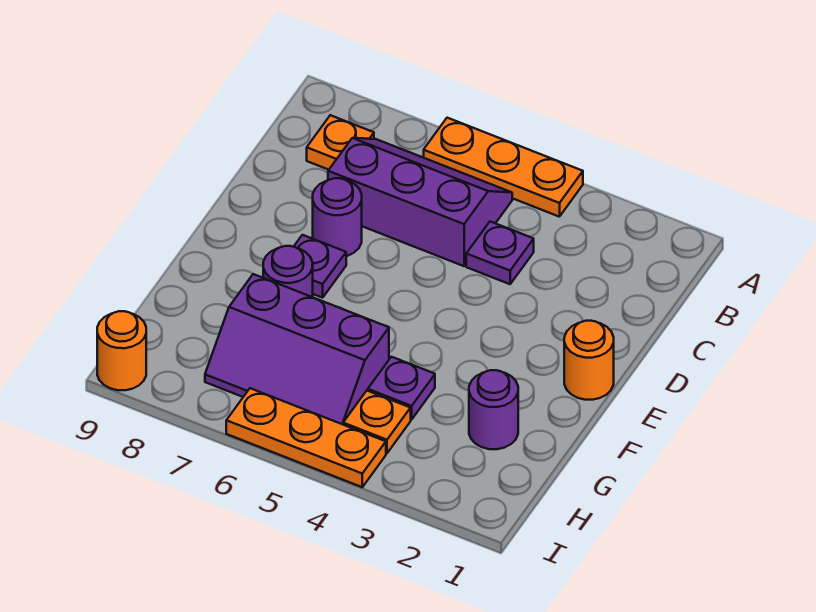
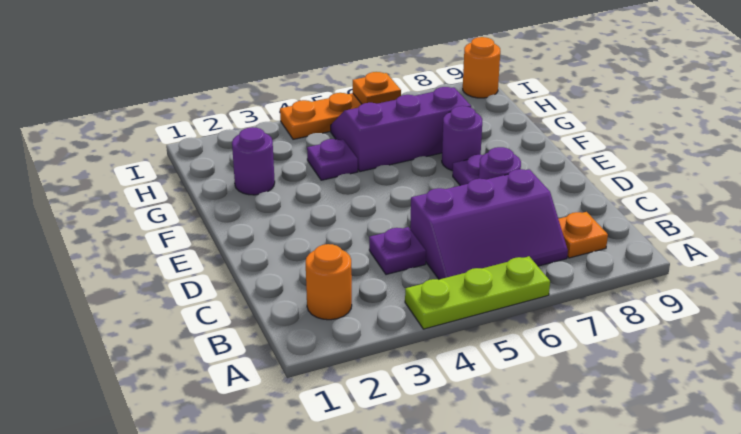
orange 1x3 plate [424,118,583,217] -> lime 1x3 plate [405,256,550,329]
orange 1x1 round brick [564,321,614,400] -> orange 1x1 round brick moved to [306,244,352,320]
orange 1x1 plate [343,391,411,453] -> orange 1x1 plate moved to [353,72,401,104]

